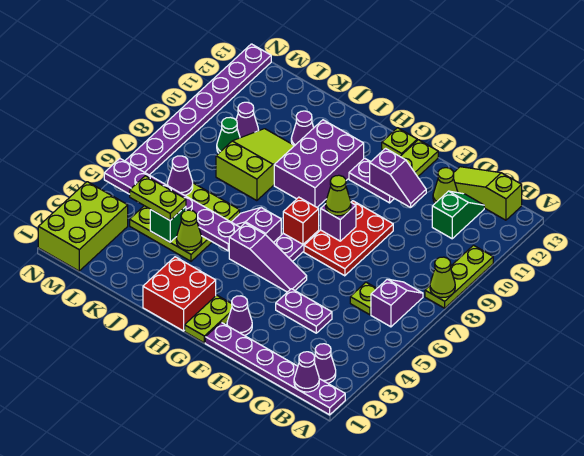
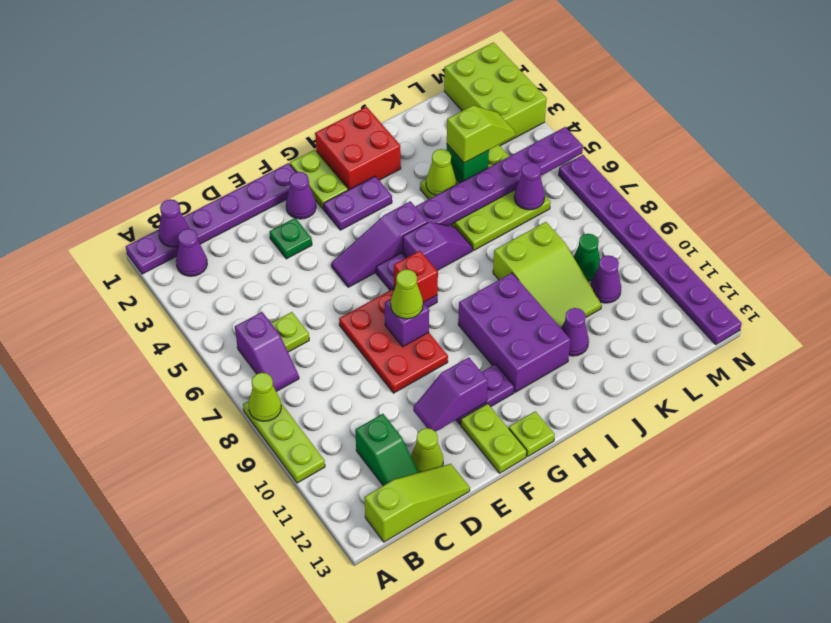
purple 1x2 plate [276,289,332,333] -> purple 1x2 plate moved to [324,176,392,230]
none -> green 1x1 plate [270,218,312,259]
lime 1x2 plate [130,176,186,220] -> lime 1x2 slope [447,106,515,163]

